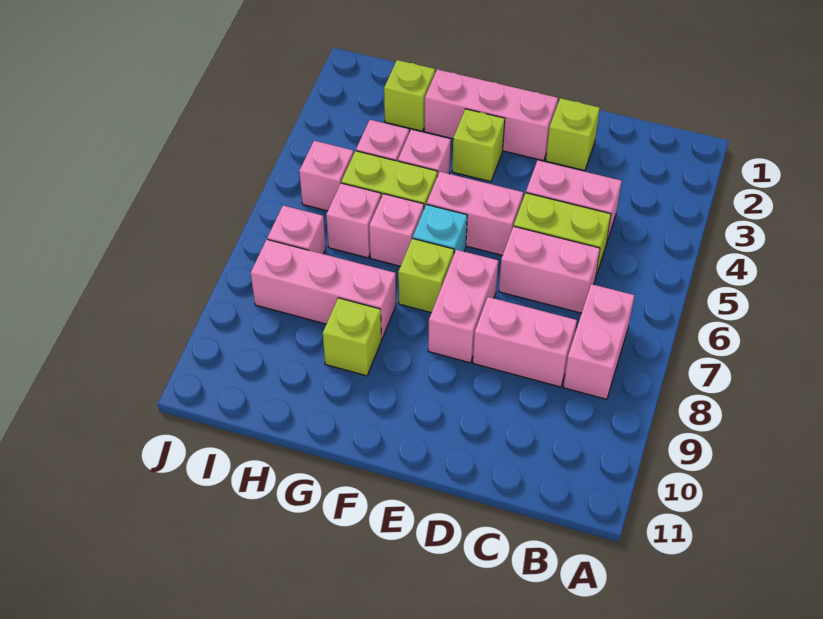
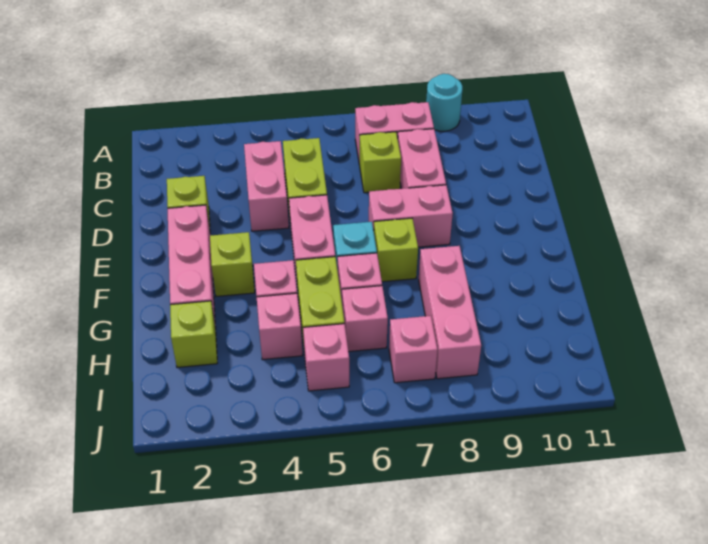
none -> cyan 1x1 round brick [426,74,462,131]
pink 1x2 brick [499,226,600,313] -> none
lime 1x1 brick [323,298,381,376] -> lime 1x1 brick moved to [360,132,401,193]

